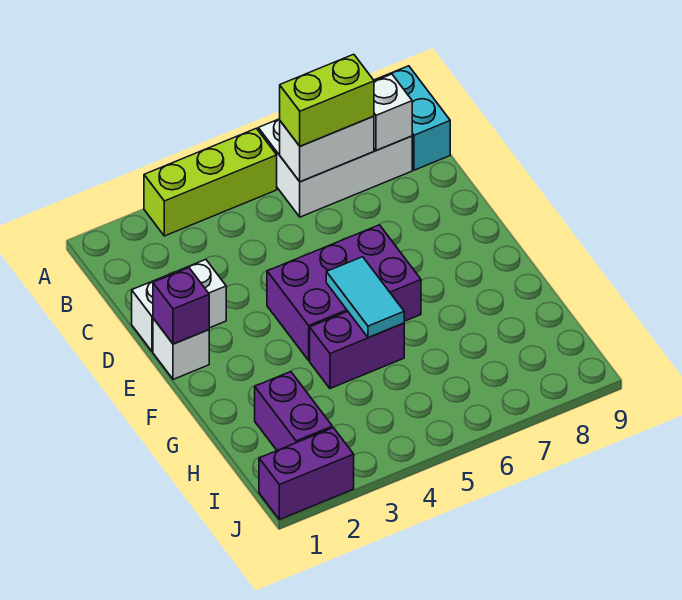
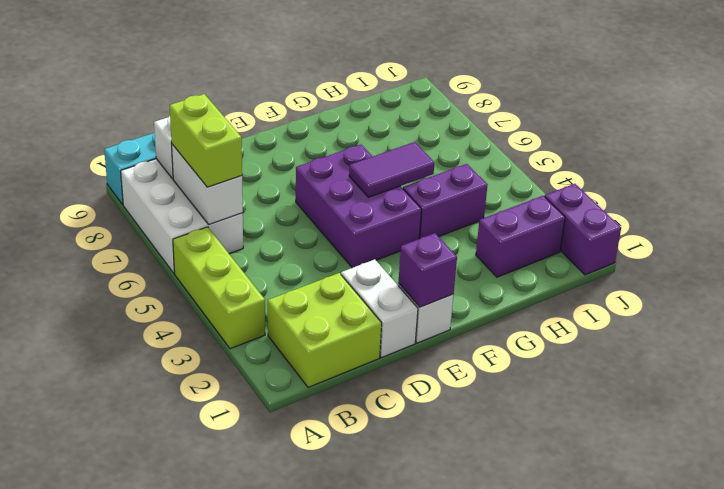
none -> lime 2x2 brick [268,273,382,387]
cyan 1x2 tile [326,257,404,338] -> purple 1x2 tile [349,142,434,197]
purple 1x2 brick [310,311,404,388] -> purple 1x2 brick turned to [403,164,487,239]

